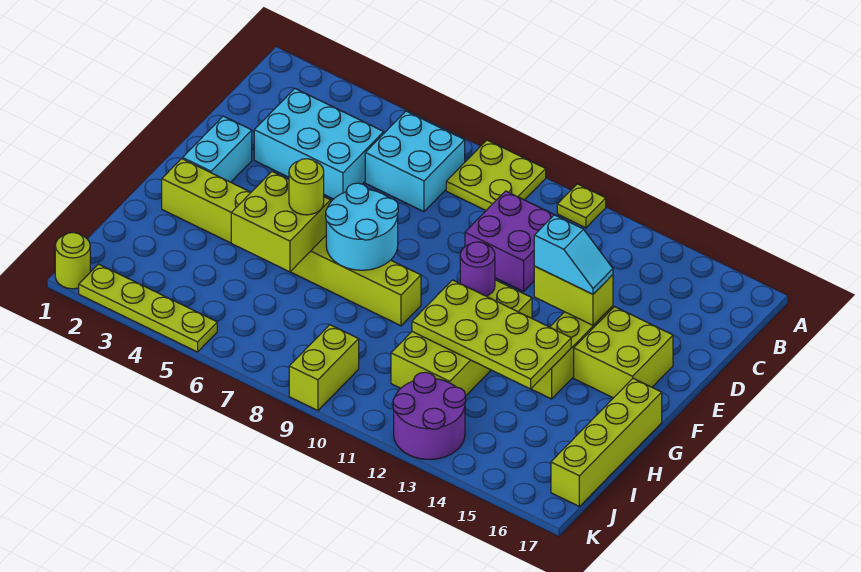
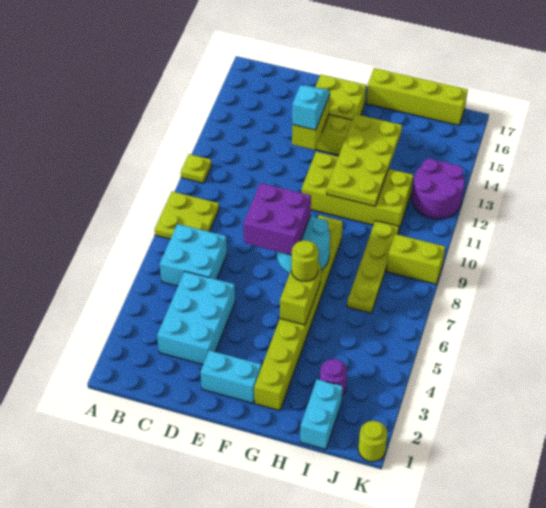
purple 2x2 brick [465,191,564,291] -> purple 2x2 brick moved to [243,183,311,255]
purple 1x1 round brick [460,242,495,296] -> purple 1x1 round brick moved to [320,359,347,396]
lime 2x2 brick [231,172,331,272] -> lime 1x2 brick [280,263,321,325]
none -> cyan 1x2 brick [300,379,343,449]
lime 1x4 plate [79,264,217,352] -> lime 1x4 plate moved to [347,221,399,313]

